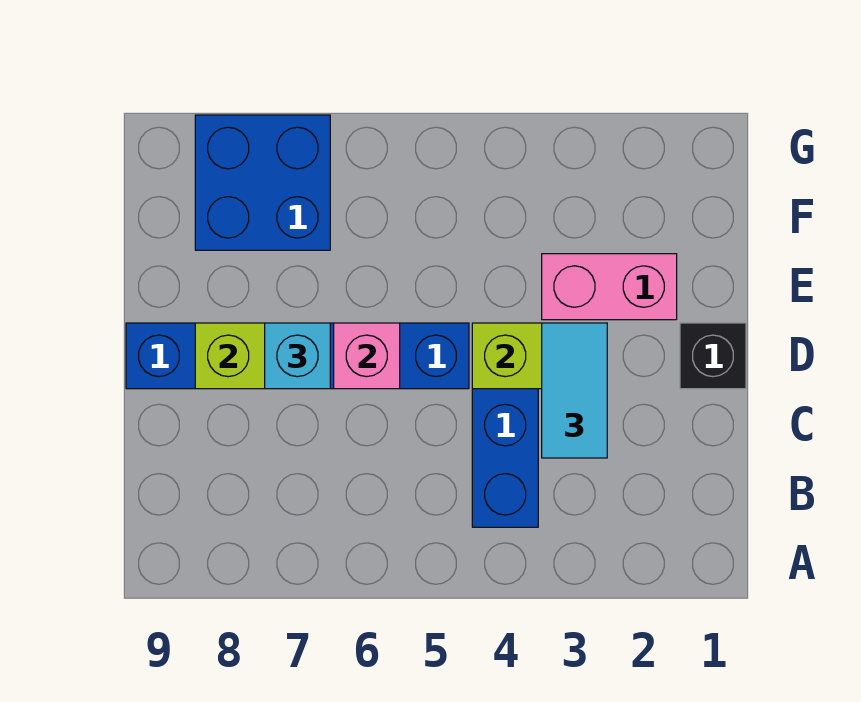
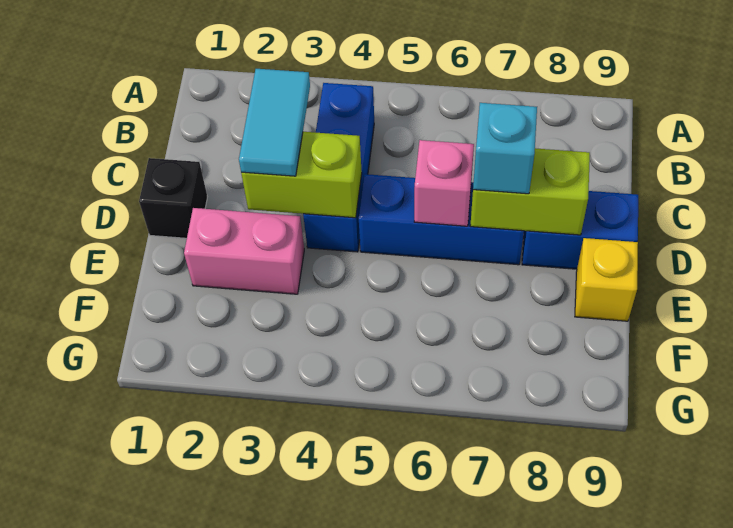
none -> yellow 1x1 brick [575,238,638,321]
blue 2x2 brick [195,115,330,250] -> none

